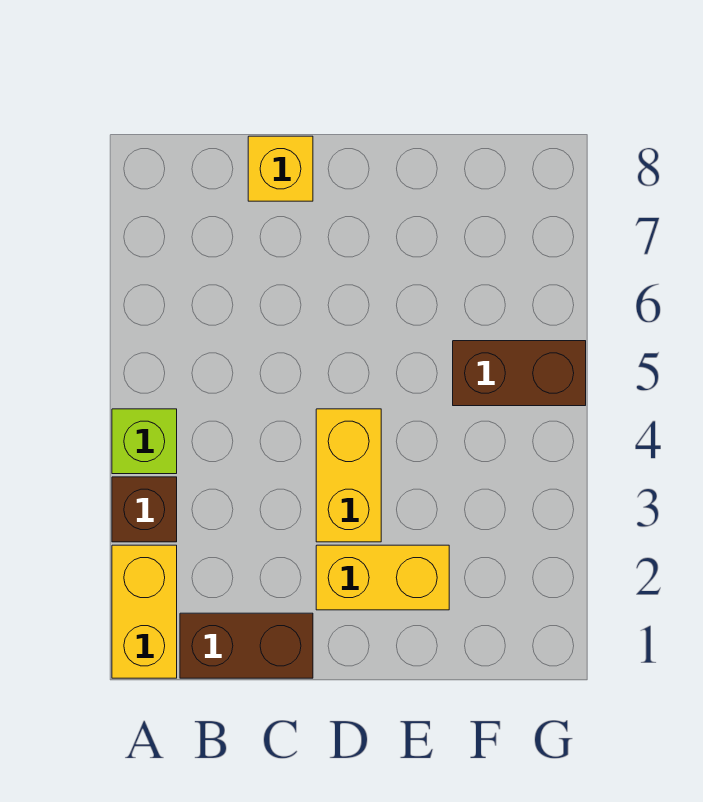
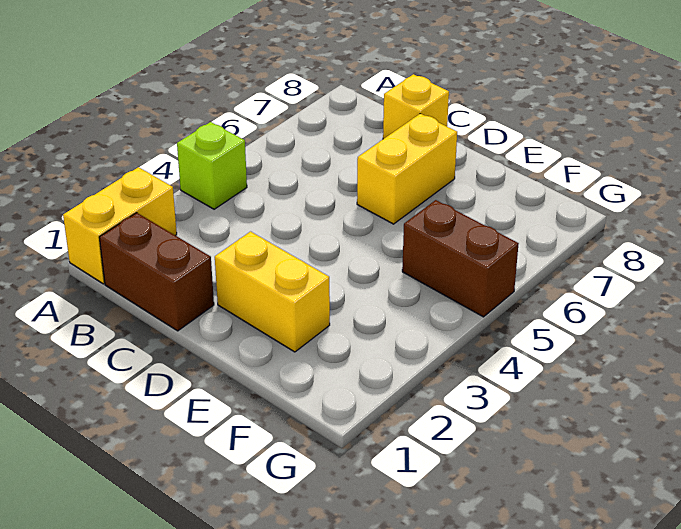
brown 1x1 brick [112,477,177,542] -> none
yellow 1x2 brick [316,409,381,542] -> yellow 1x2 brick moved to [357,114,457,224]

